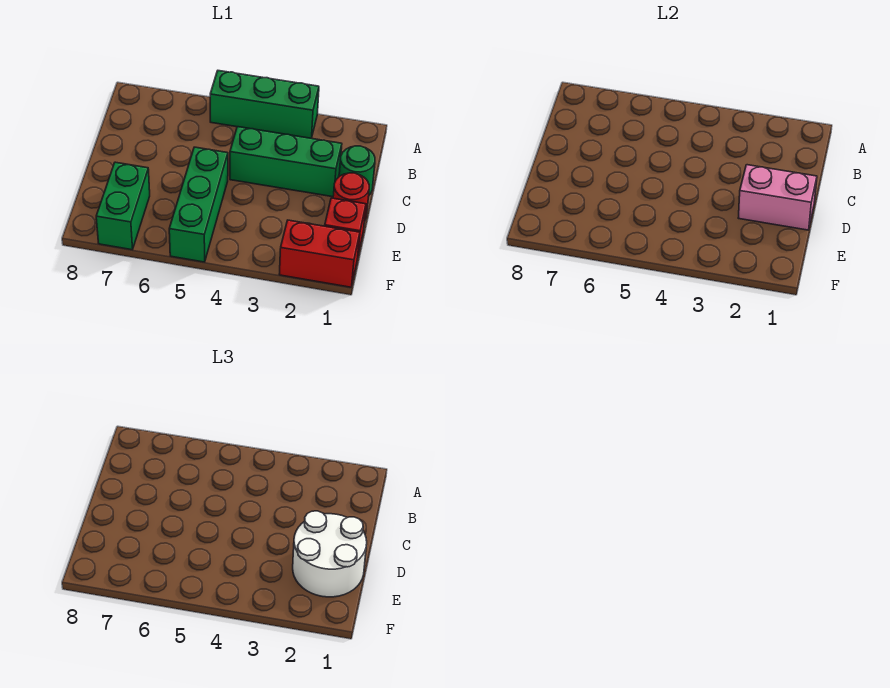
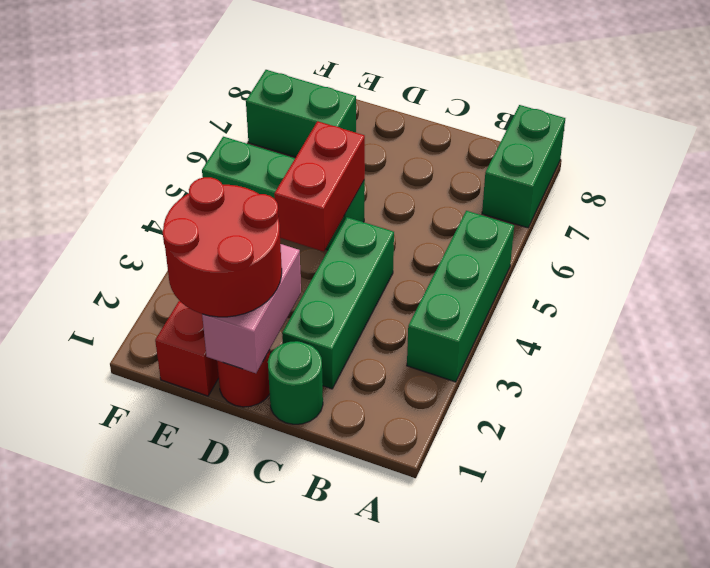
none -> green 1x2 brick [482,105,565,228]
white 2x2 round brick [293,511,367,597] -> red 2x2 round brick [163,177,282,317]
red 1x2 brick [279,220,360,287] -> red 1x2 brick moved to [274,121,365,252]

